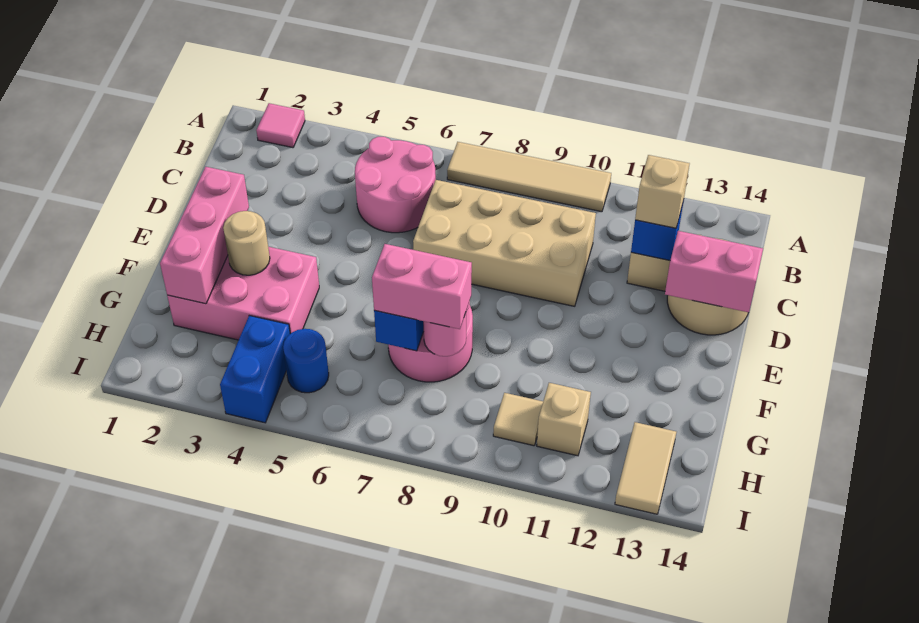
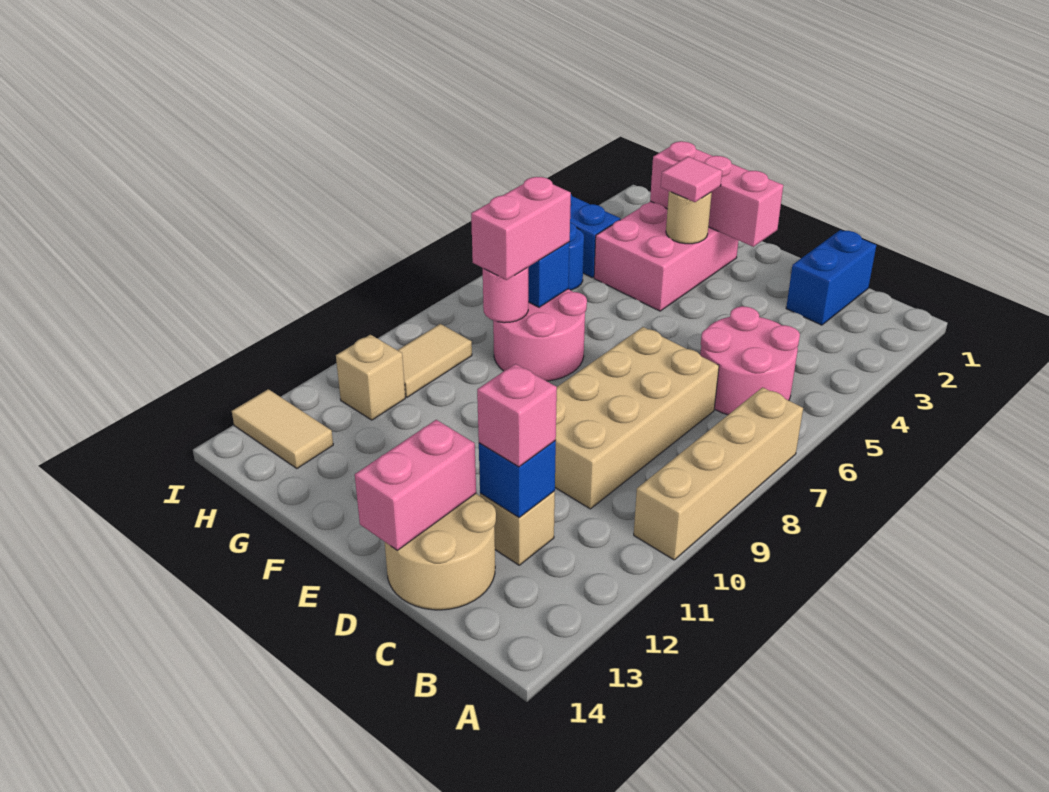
pink 1x1 tile [256,103,305,148] -> pink 1x1 tile moved to [661,157,722,202]
tan 1x4 tile [447,142,611,212] -> tan 1x4 brick [634,387,803,560]
none -> blue 1x2 brick [786,230,876,325]
tan 1x1 brick [635,155,690,228] -> pink 1x1 brick [477,364,557,467]
tan 1x1 tile [493,393,543,446] -> tan 1x2 tile [398,324,472,397]

